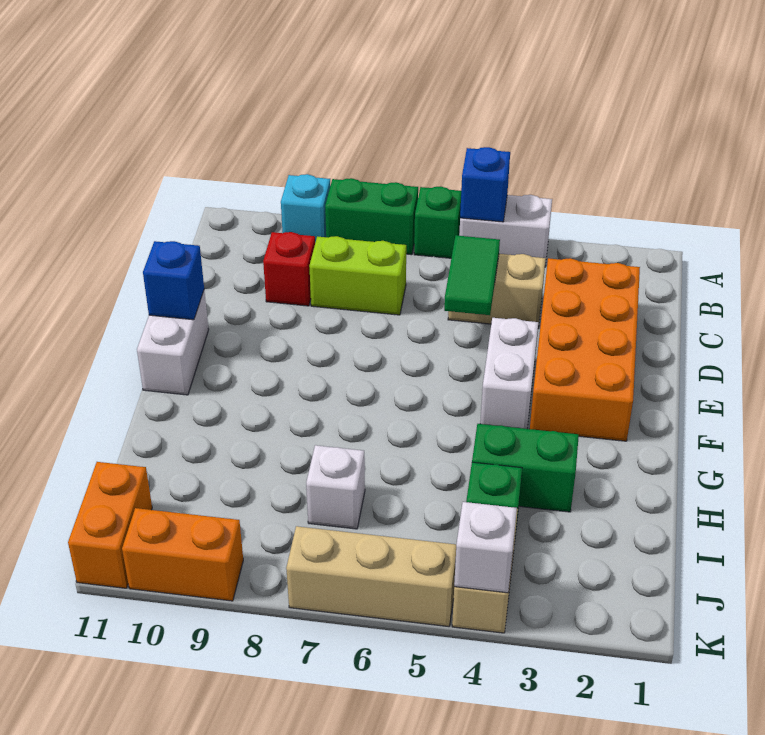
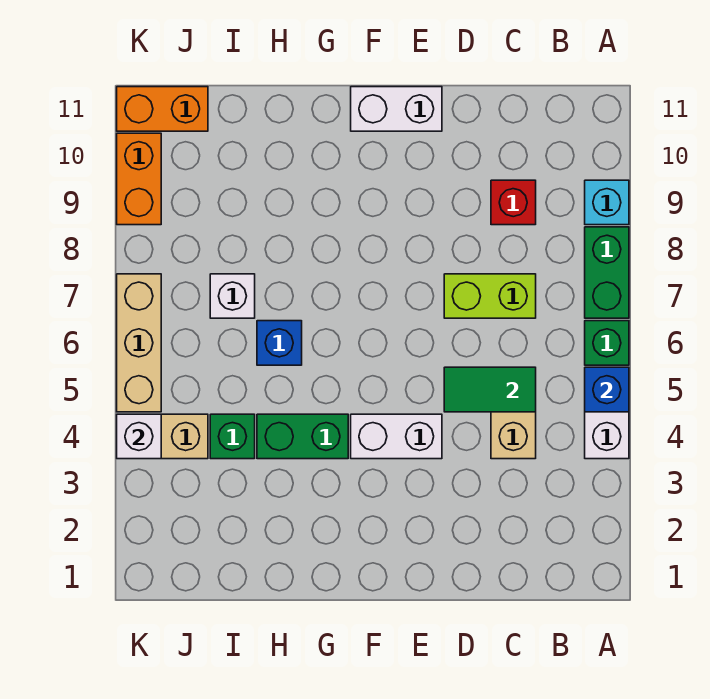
orange 2x4 brick [530,258,640,441] -> none
lime 1x2 brick [309,236,406,315] -> lime 1x2 brick turned to [444,274,536,318]
blue 1x1 brick [143,241,204,320] -> blue 1x1 brick moved to [257,321,302,365]
green 1x2 brick [472,424,579,512] -> green 1x2 brick turned to [257,414,348,459]

